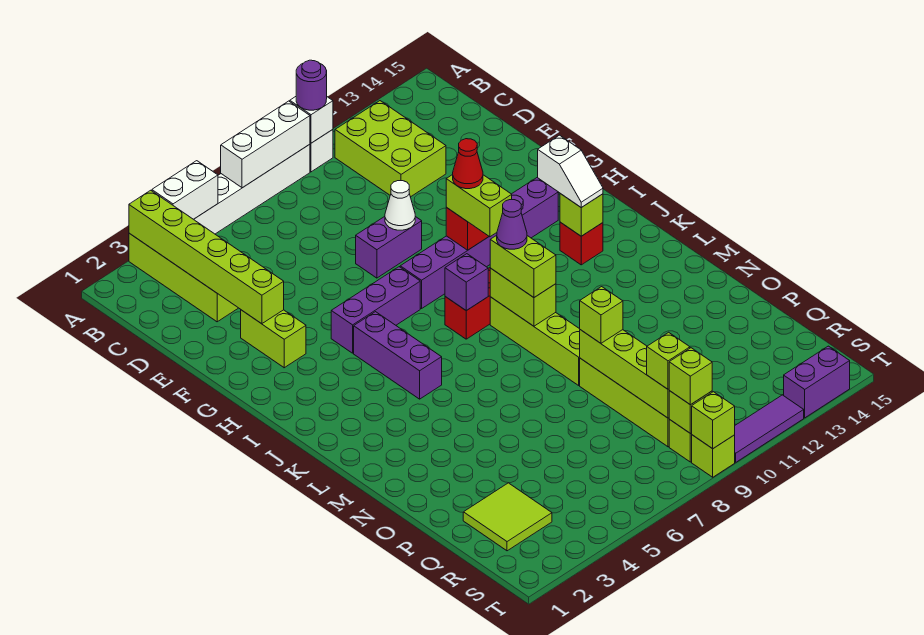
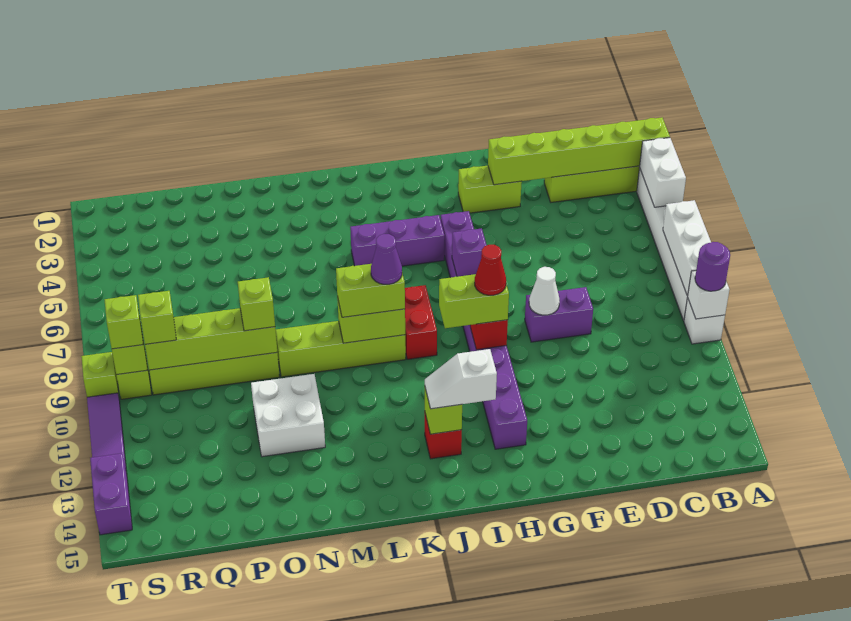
lime 2x3 brick [335,101,446,197] -> none
purple 1x2 brick [356,216,422,278] -> purple 1x2 brick turned to [525,287,593,342]
purple 1x1 brick [445,254,488,311] -> purple 1x1 brick moved to [452,228,487,277]
none -> white 2x2 brick [251,374,325,457]
lime 2x2 tile [463,483,552,551] -> none
lime 1x1 brick [692,392,735,449] -> none

